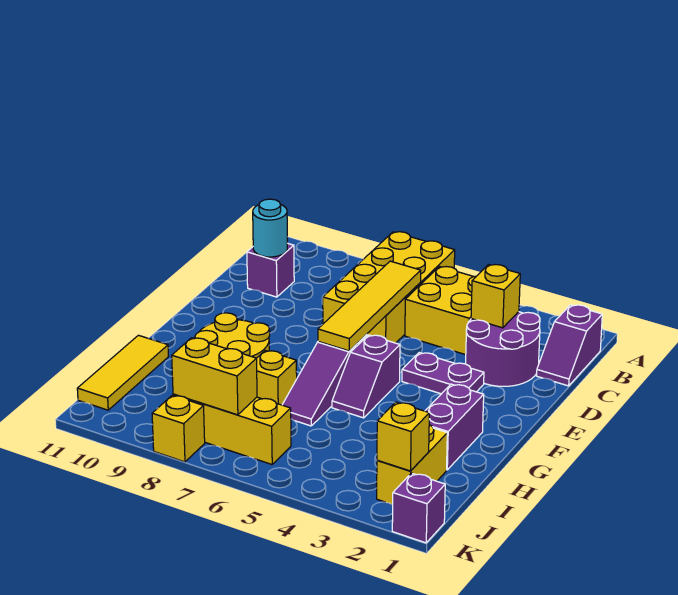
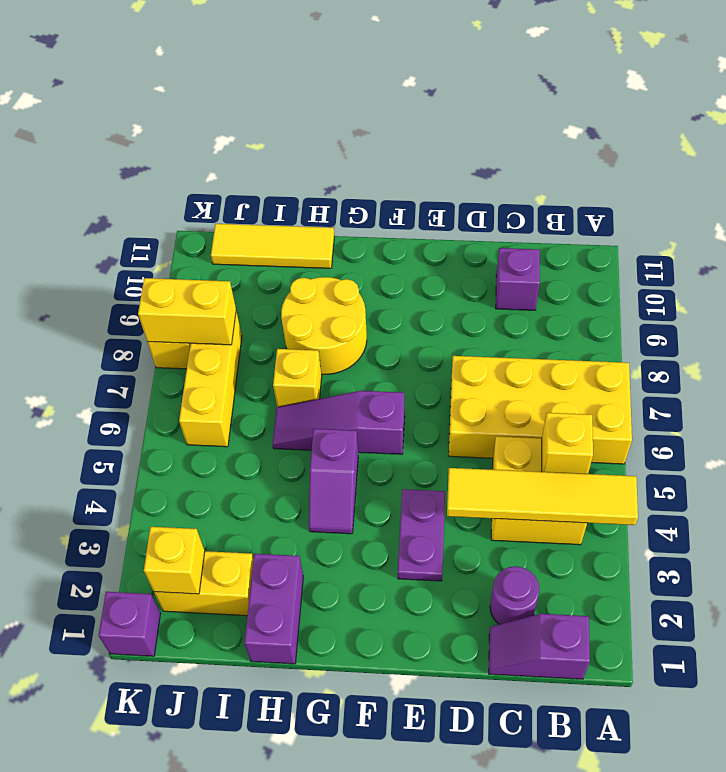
purple 2x2 round brick [466,312,540,386] -> purple 1x1 round brick [490,566,539,624]
yellow 1x1 brick [471,265,520,328] -> yellow 1x1 brick moved to [542,413,593,474]
yellow 1x4 tile [318,261,421,351] -> yellow 1x4 tile moved to [447,468,638,525]
cyan 1x1 round brick [253,199,287,257] -> none
purple 1x2 slope [332,335,400,418] -> purple 1x2 slope turned to [309,429,358,534]
purple 1x2 brick [425,384,484,470] -> purple 1x2 brick turned to [244,554,303,664]
yellow 1x2 brick [172,338,257,415] -> yellow 1x2 brick turned to [138,278,236,345]

